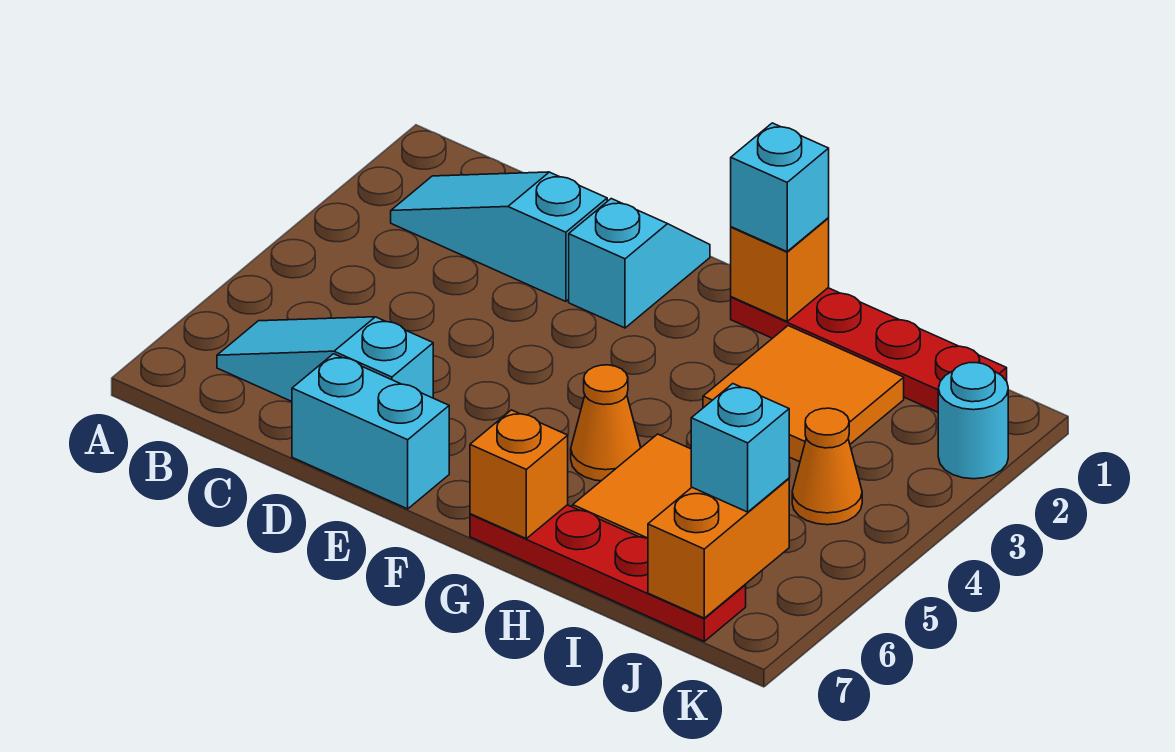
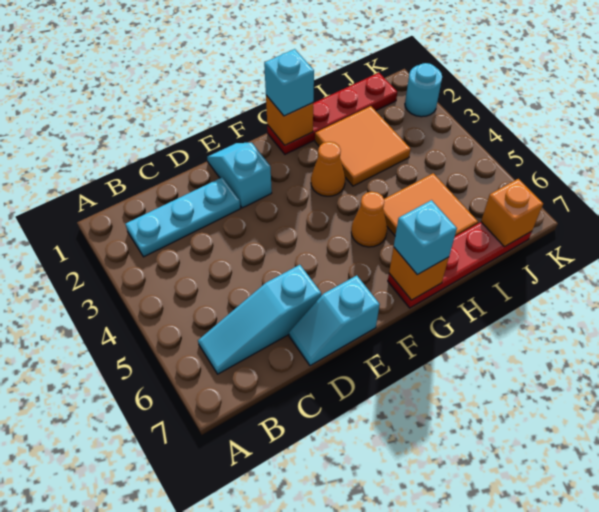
cyan 1x3 slope [391,172,607,301] -> cyan 1x3 plate [126,177,241,257]
cyan 1x2 brick [292,354,449,509] -> cyan 1x2 slope [289,275,380,366]
orange 1x1 cone [792,408,862,525] -> orange 1x1 cone moved to [311,142,345,196]
orange 1x2 brick [648,478,789,618] -> orange 1x1 brick [481,179,543,247]
cyan 1x1 brick [691,384,789,512] -> cyan 1x1 brick moved to [394,200,457,275]

